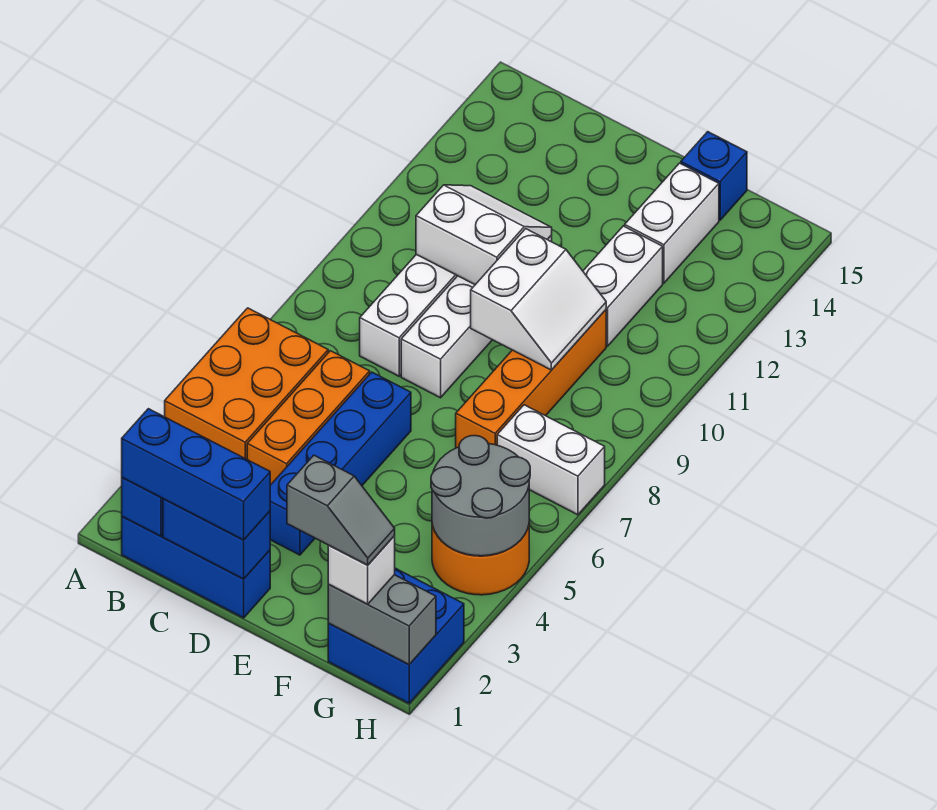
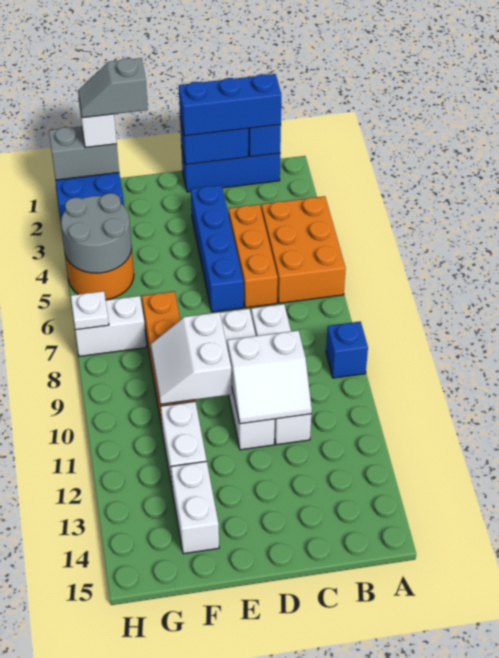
blue 1x1 brick [681,132,747,220] -> blue 1x1 brick moved to [326,321,368,378]
none -> white 1x1 plate [71,291,109,330]

